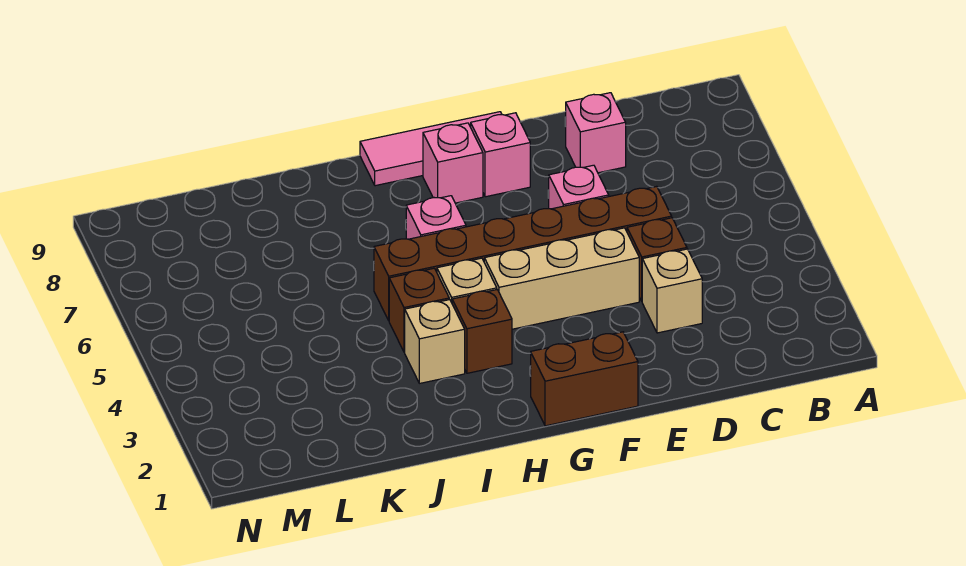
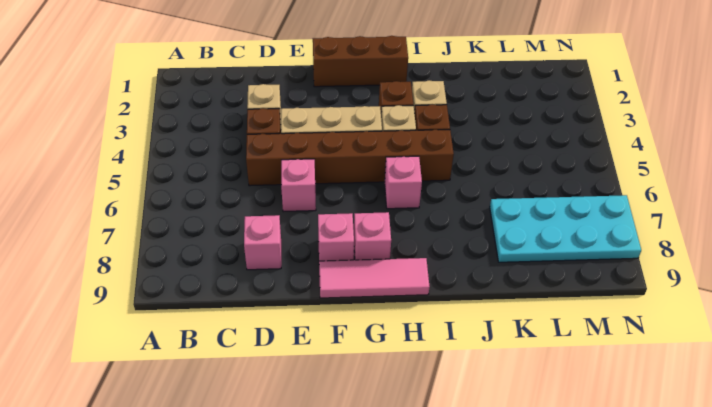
brown 1x2 brick [531,332,638,426] -> brown 1x3 brick [313,36,408,87]
none -> cyan 2x4 plate [490,195,641,262]

